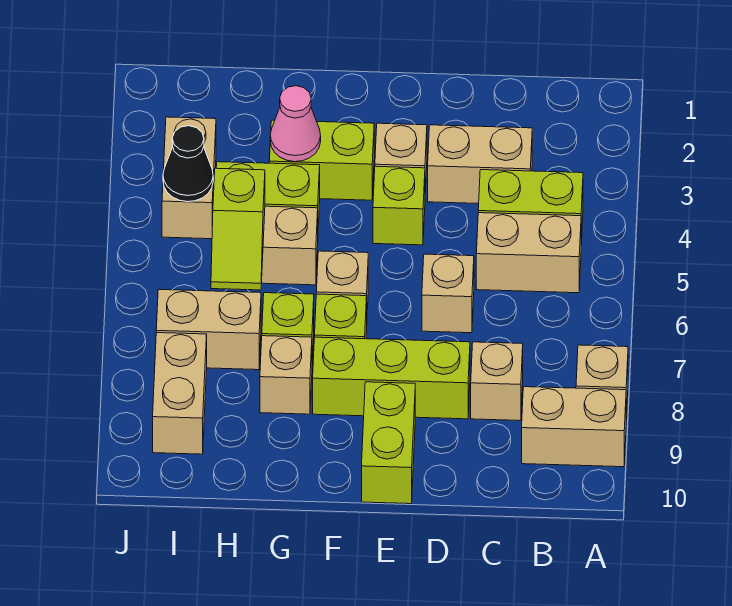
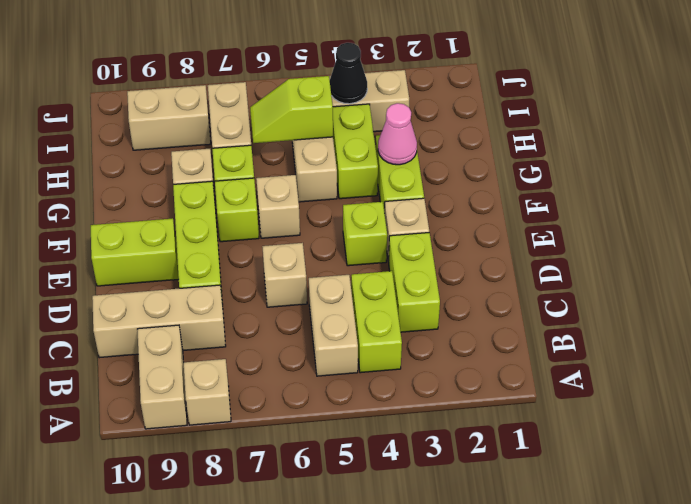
tan 1x2 brick [428,125,532,204] -> lime 1x2 brick [389,233,440,332]
tan 1x1 brick [471,342,523,421] -> tan 1x3 brick [92,285,226,358]

